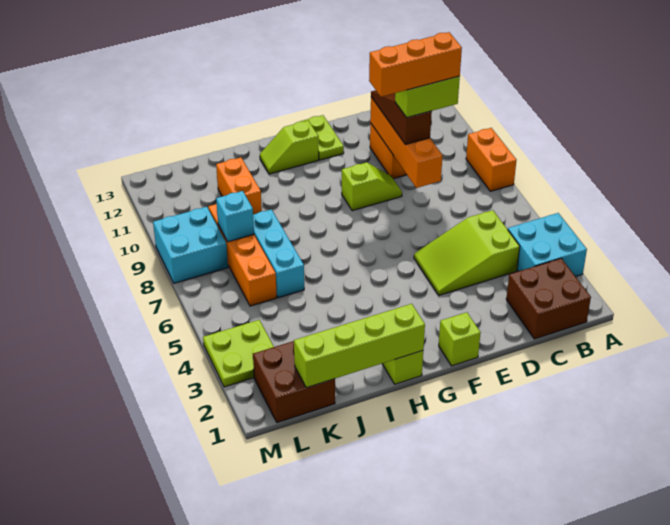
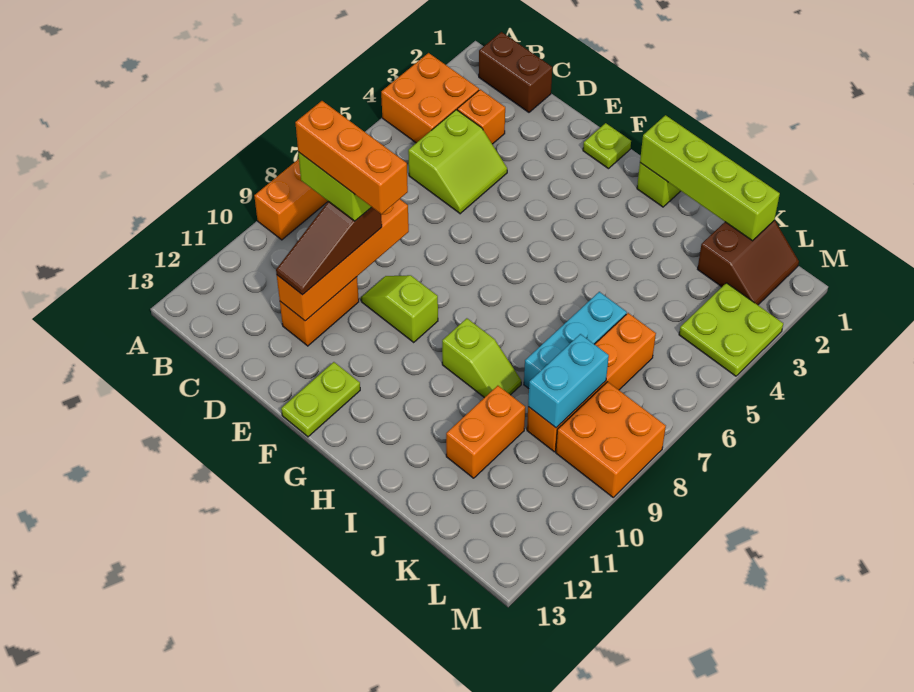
cyan 2x2 brick [508,213,587,276] -> orange 2x2 brick [381,53,479,143]
brown 2x2 brick [506,258,591,339] -> brown 1x2 brick [479,32,552,112]
none -> orange 1x1 brick [457,89,505,144]
lime 2x3 slope [414,210,520,295] -> lime 2x2 slope [408,110,507,214]
lime 1x1 brick [439,312,481,366] -> lime 1x1 plate [583,123,631,169]
lime 1x2 slope [260,121,319,174] -> lime 1x2 slope moved to [442,318,521,398]
brown 2x2 brick [253,341,335,423] -> brown 2x2 slope [698,220,799,305]
cyan 1x1 brick [216,191,254,242] -> cyan 1x2 brick [528,334,609,428]
cyan 2x2 brick [153,207,228,283] -> orange 2x2 brick [556,382,666,497]

